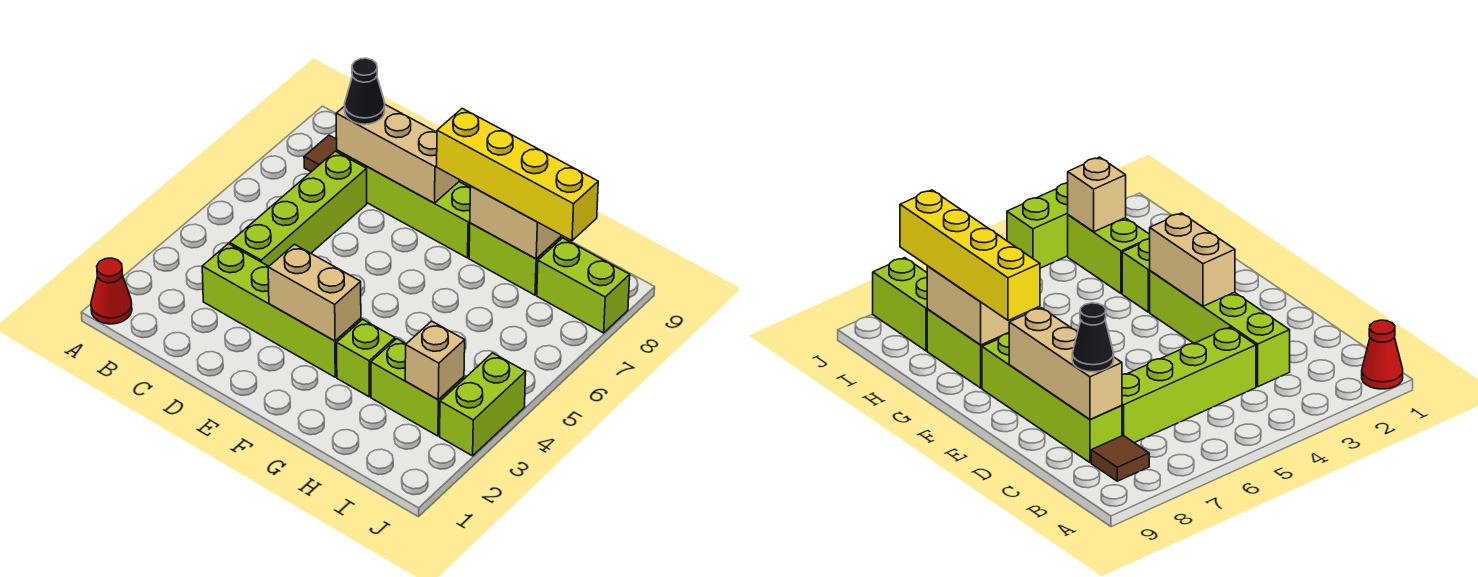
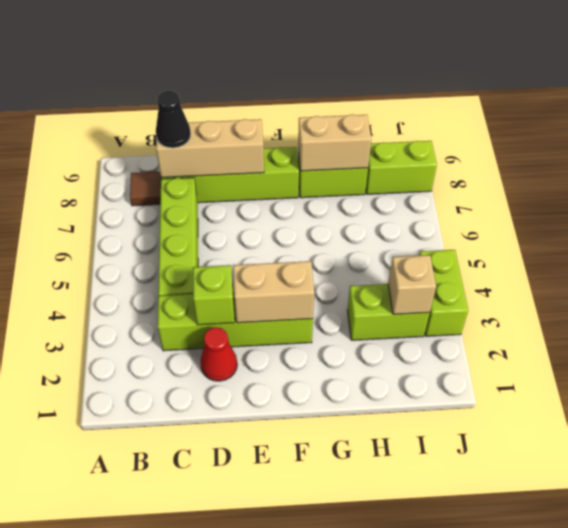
red 1x1 cone [91,258,132,324] -> red 1x1 cone moved to [200,327,237,381]
yellow 1x4 brick [437,108,598,241] -> none
lime 1x1 brick [337,319,395,397] -> lime 1x1 brick moved to [193,265,235,325]

